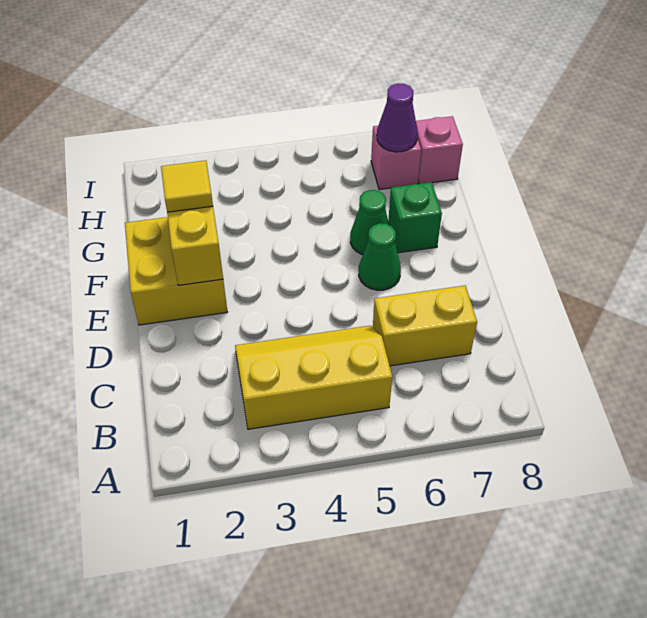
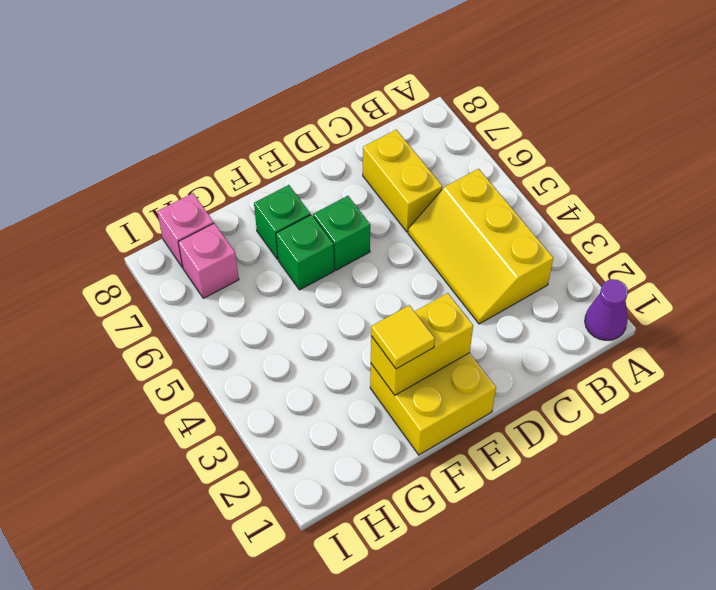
green 1x1 cone [359,223,401,290] -> green 1x1 brick [313,196,370,270]
green 1x1 cone [350,190,389,255] -> green 1x1 brick [276,215,334,290]
purple 1x1 cone [377,83,418,152] -> purple 1x1 cone moved to [585,279,628,340]

